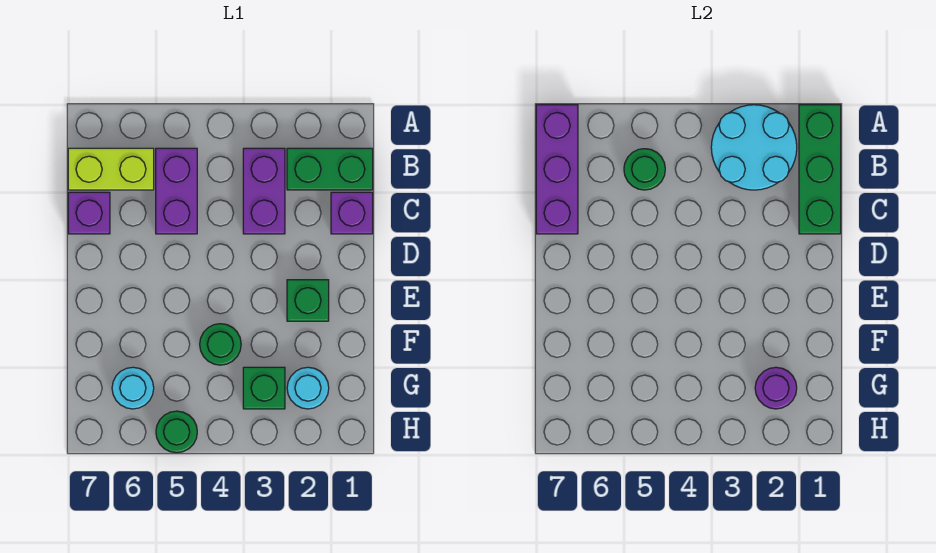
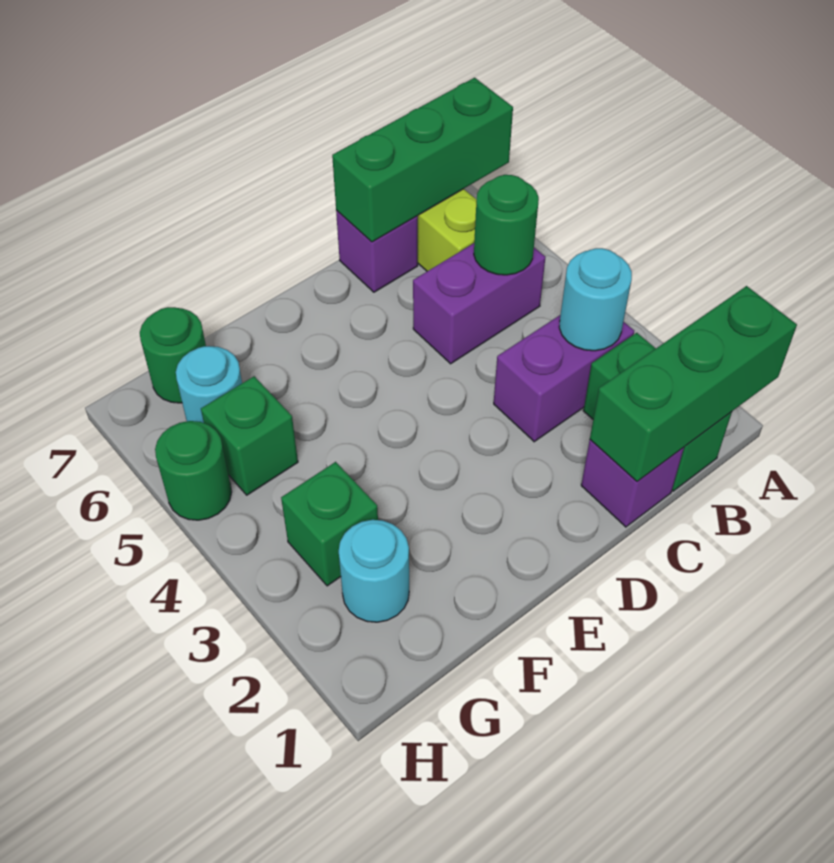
cyan 2x2 round brick [711,105,797,190] -> cyan 1x1 round brick [559,248,632,351]
purple 1x3 brick [536,105,578,234] -> green 1x3 brick [332,78,513,242]
green 1x1 brick [287,280,329,321] -> green 1x1 brick moved to [201,376,298,495]
green 1x1 round brick [200,324,241,365] -> green 1x1 round brick moved to [140,307,206,403]
purple 1x1 round brick [755,367,797,409] -> none

